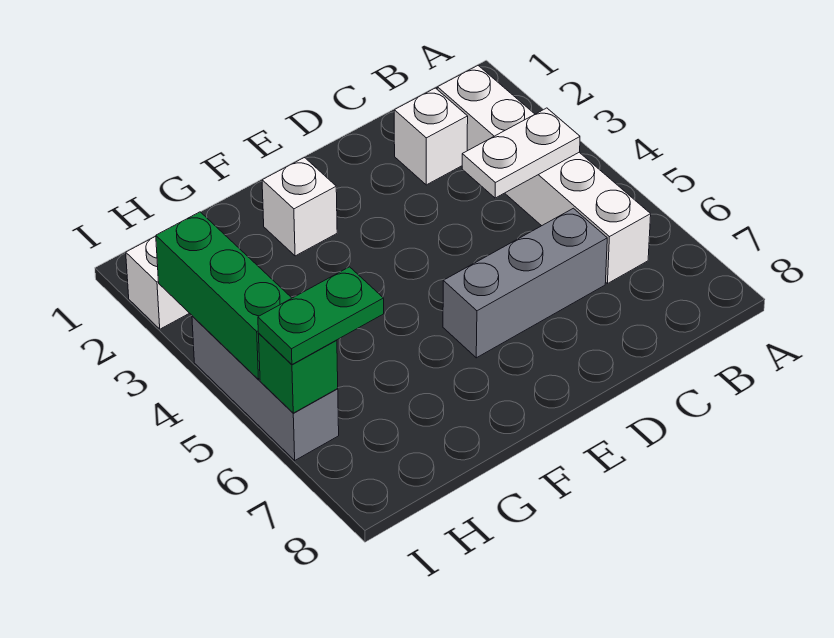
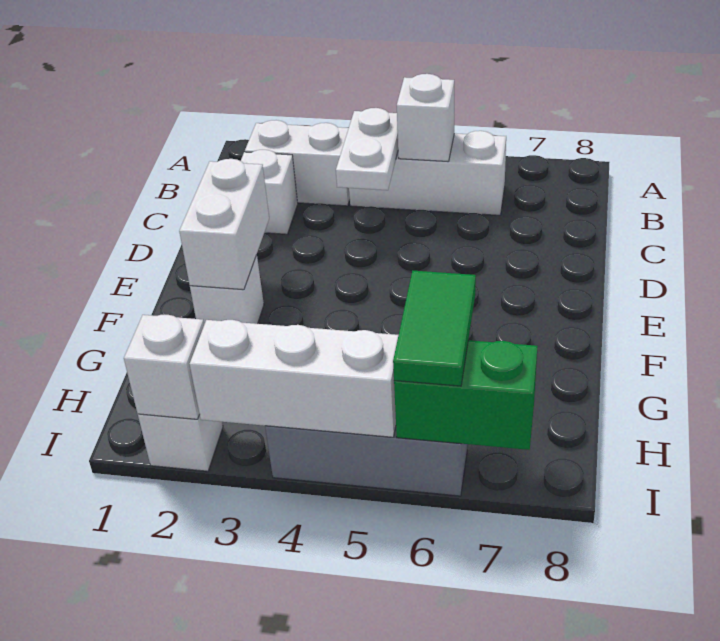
none -> white 1x1 brick [397,74,454,161]
grey 1x3 brick [443,208,607,358] -> none
none -> white 1x2 brick [179,159,269,290]
green 1x2 plate [258,267,384,364] -> green 1x2 tile [393,271,476,386]
none -> white 1x1 brick [124,315,204,419]
green 1x3 brick [156,212,291,379] -> white 1x3 brick [190,320,398,437]
green 1x1 brick [259,334,338,413] -> green 1x2 brick [394,340,538,450]

